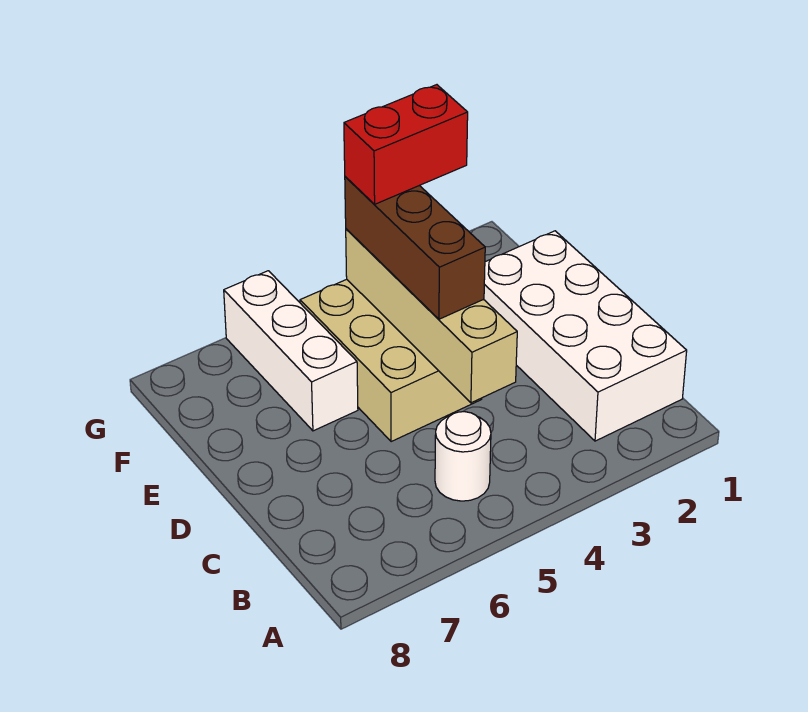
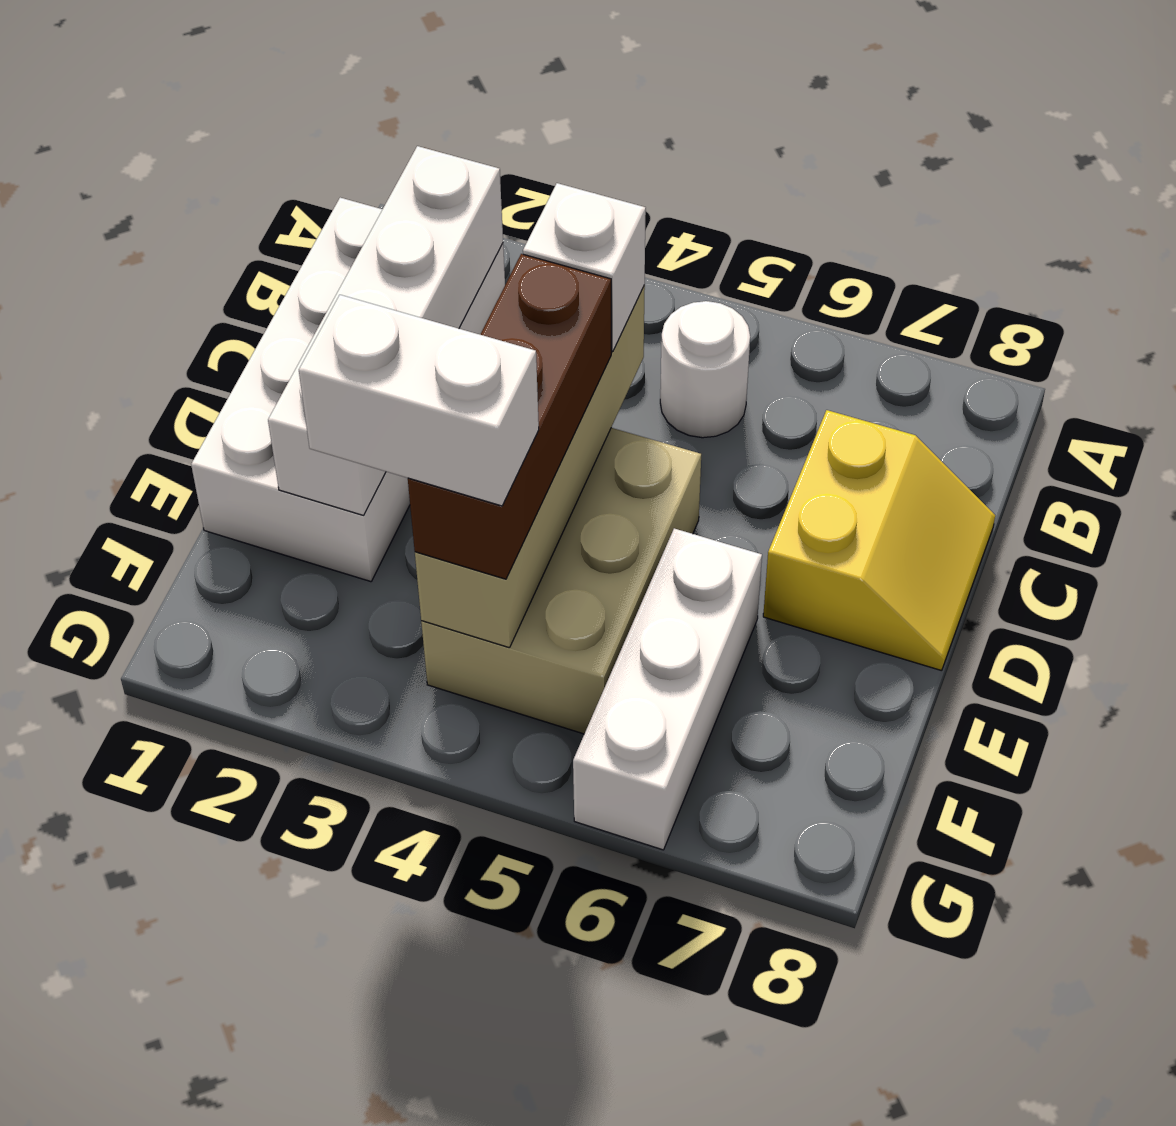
none -> white 1x4 brick [268,146,503,515]
none -> white 1x1 brick [523,183,646,351]
none -> yellow 2x2 slope [763,410,995,671]
red 1x2 brick [344,85,468,204] -> white 1x2 brick [299,295,539,506]

